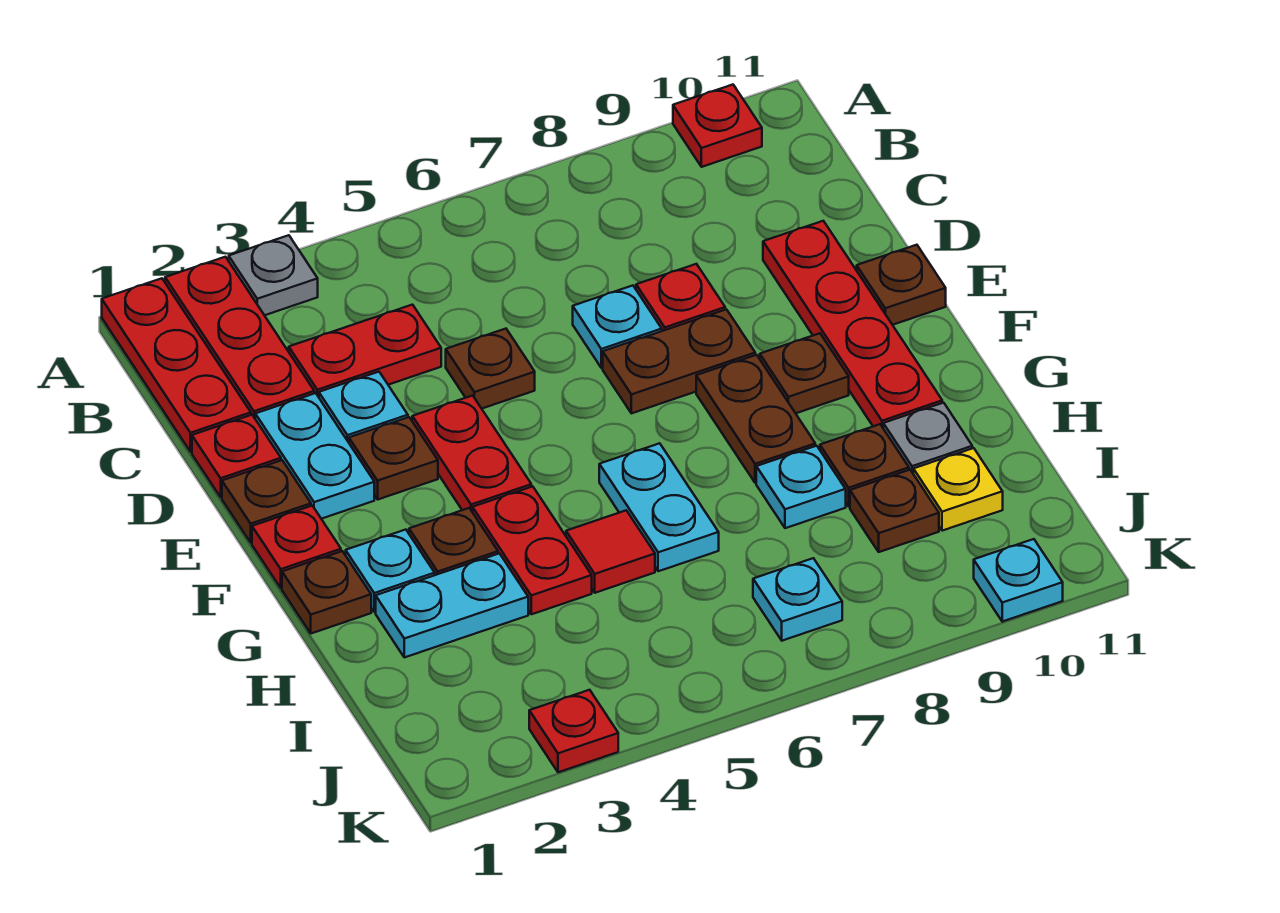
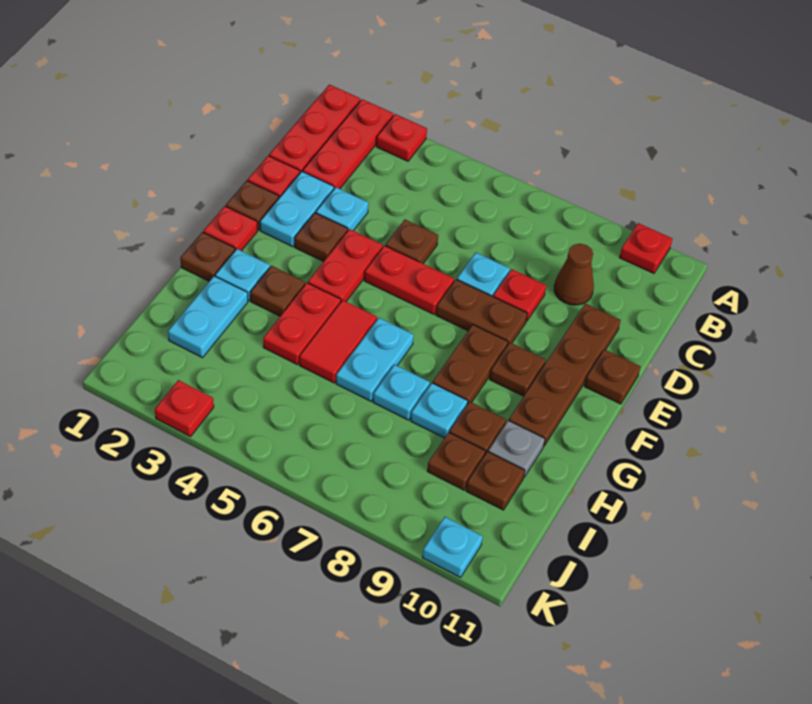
grey 1x1 plate [229,235,318,315] -> red 1x1 plate [376,114,427,161]
red 1x2 plate [289,305,441,397] -> red 1x2 plate moved to [364,246,454,314]
none -> brown 1x1 cone [554,244,594,305]
red 1x4 plate [763,221,942,427] -> brown 1x4 plate [509,303,621,446]
cyan 1x2 plate [376,553,528,657] -> cyan 1x2 plate turned to [168,276,248,358]
red 1x1 tile [566,510,655,593] -> red 1x2 tile [300,300,377,383]
yellow 1x1 plate [913,448,1003,531] -> brown 1x1 plate [466,452,525,510]
cyan 1x1 plate [753,558,842,641] -> cyan 1x1 plate moved to [373,365,430,420]

